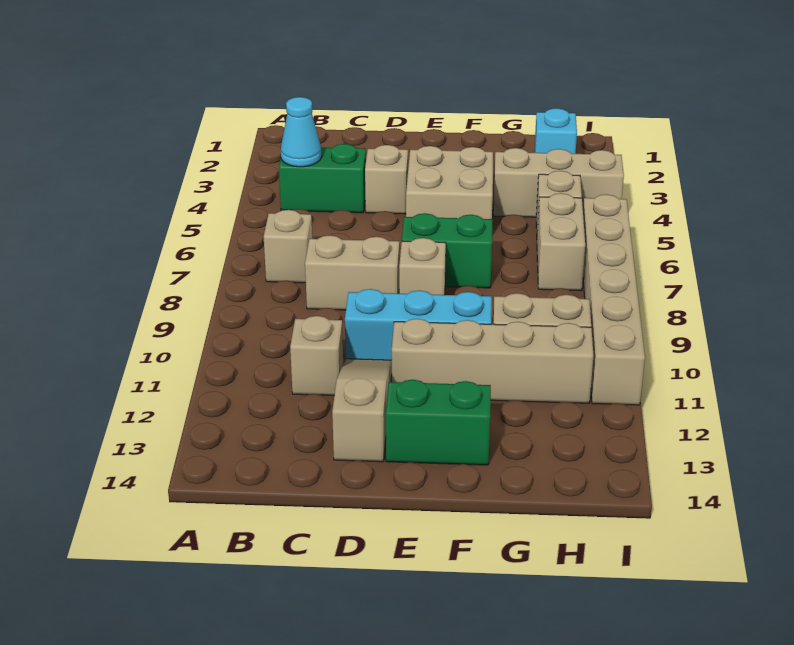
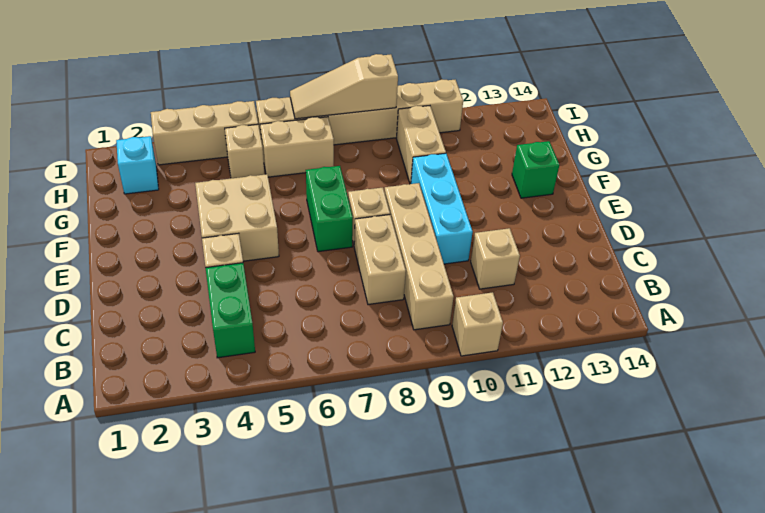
cyan 1x1 cone [281,97,322,167] -> none
tan 1x1 brick [264,210,312,283] -> tan 1x1 brick moved to [452,292,503,356]
tan 1x3 slope [332,359,392,462] -> tan 1x3 slope moved to [290,54,398,119]
tan 1x4 brick [392,319,593,403] -> tan 1x4 brick moved to [385,183,454,330]
green 1x2 brick [386,380,491,465] -> green 1x1 brick [512,141,559,198]
tan 1x3 brick [493,148,624,217] -> tan 1x3 brick turned to [151,101,258,165]

